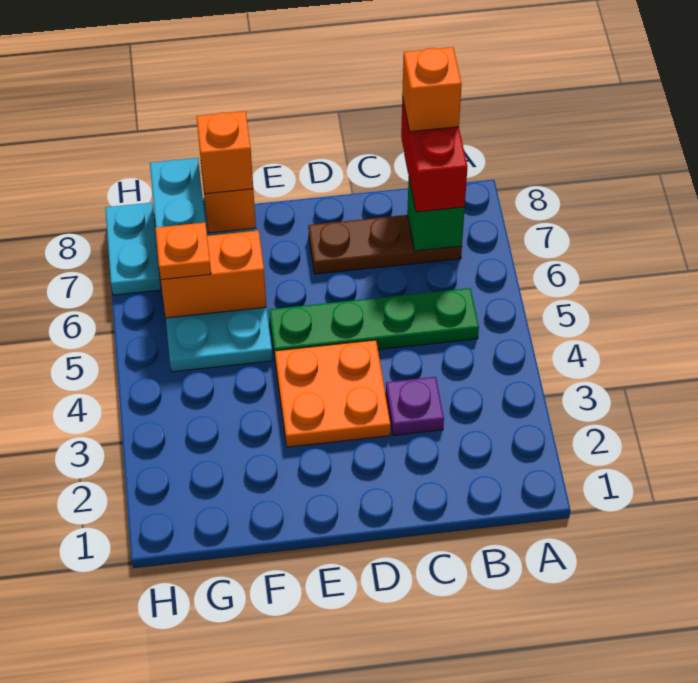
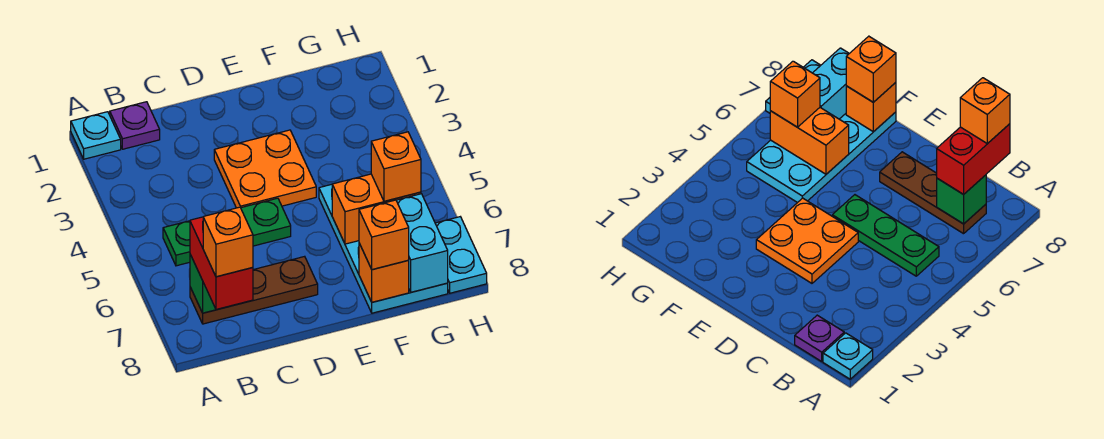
none -> cyan 1x1 plate [71,112,121,159]
green 1x4 plate [269,288,479,356] -> green 1x3 plate [163,198,291,266]
purple 1x1 plate [386,377,444,435] -> purple 1x1 plate moved to [110,102,160,149]
orange 1x1 plate [155,223,211,280] -> orange 1x1 brick [371,132,421,201]

